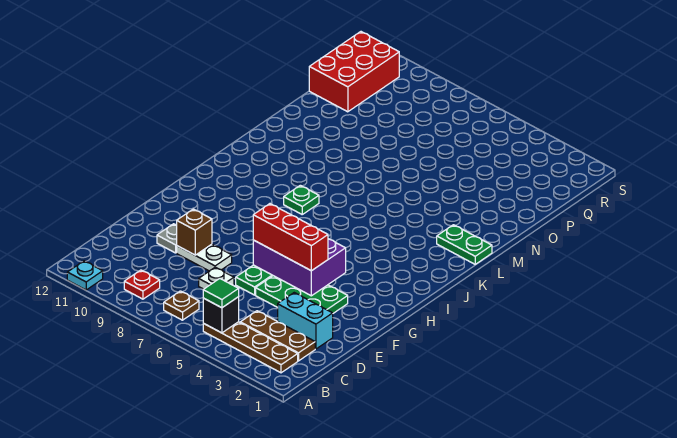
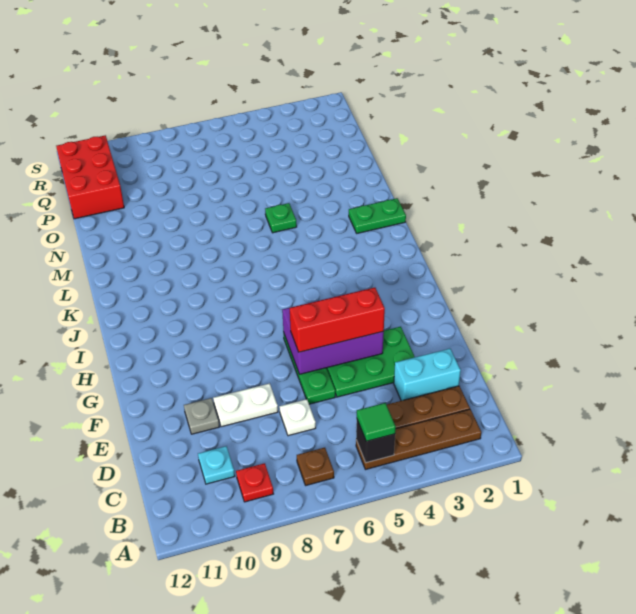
cyan 1x1 plate [67,261,103,290] -> cyan 1x1 plate moved to [198,446,235,484]
brown 1x1 brick [177,209,212,255] -> none
green 1x1 plate [284,185,319,214] -> green 1x1 plate moved to [265,203,297,233]

